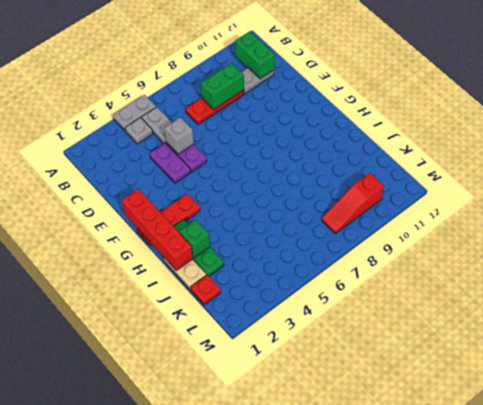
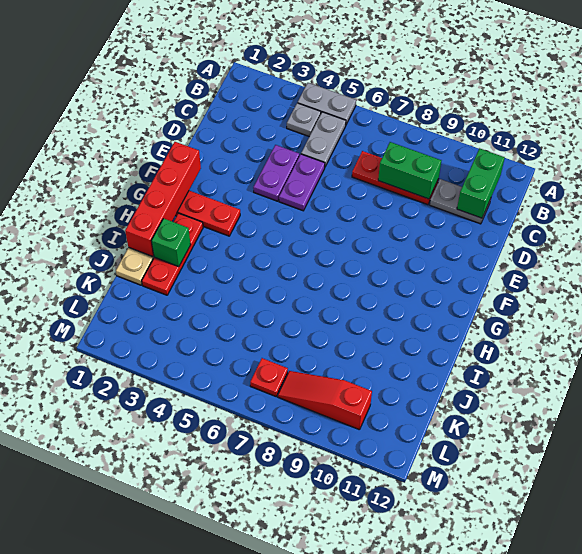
grey 1x1 brick [165,118,194,154] -> none
green 1x3 plate [174,219,224,276] -> red 1x3 plate [142,213,203,295]
red 1x1 plate [191,275,221,305] -> red 1x1 plate moved to [250,358,288,396]

